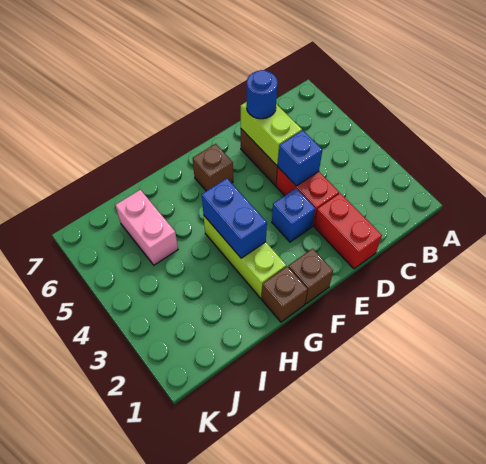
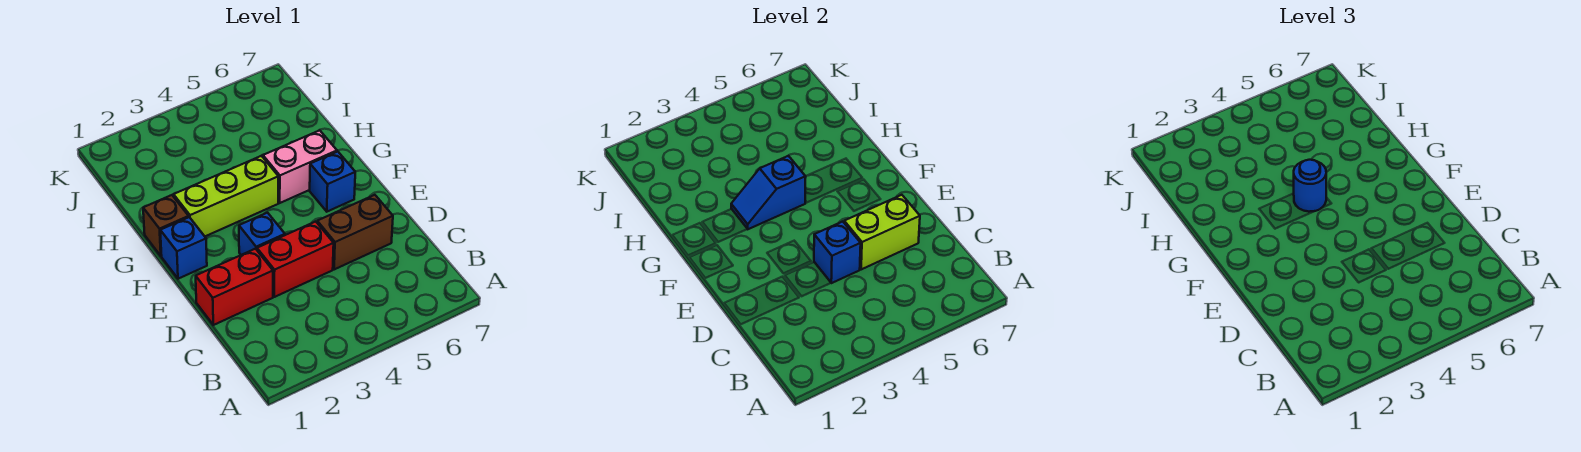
blue 1x1 round brick [247,70,278,119] -> blue 1x1 round brick moved to [1294,160,1326,212]
brown 1x1 brick [289,249,333,304] -> blue 1x1 brick [160,217,207,279]
brown 1x1 brick [193,144,233,191] -> blue 1x1 brick [310,152,355,212]
blue 1x2 brick [202,178,267,258] -> blue 1x2 slope [731,156,806,229]
pink 1x2 brick [115,190,178,265] -> pink 1x2 brick moved to [263,130,337,203]

